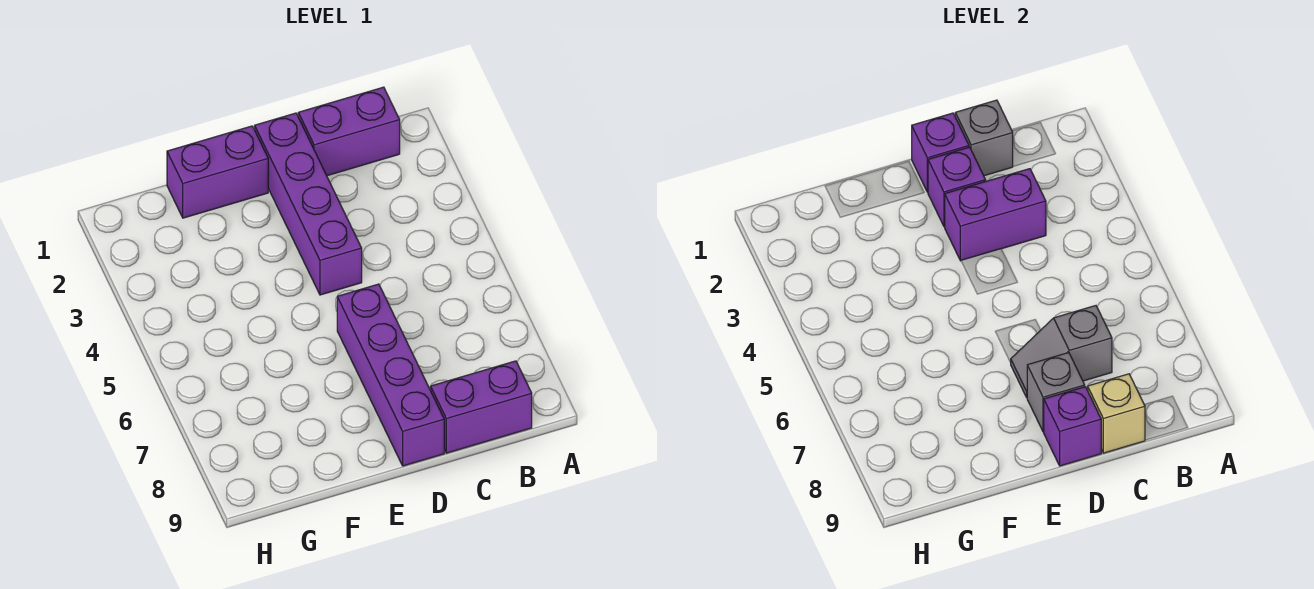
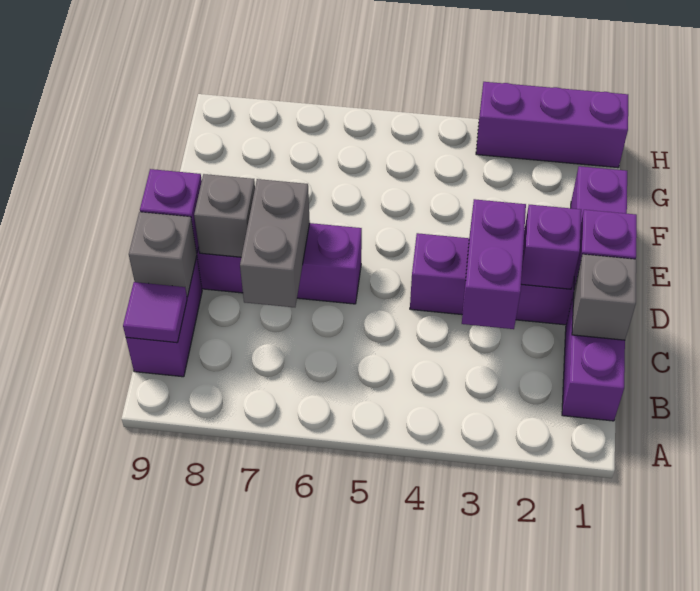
none -> purple 1x1 tile [123,282,187,343]
grey 1x2 slope [1010,306,1112,397] -> grey 1x2 brick [240,179,310,307]
tan 1x1 brick [1088,374,1145,453] -> grey 1x1 brick [129,212,197,297]
none -> purple 1x3 brick [476,82,628,168]

